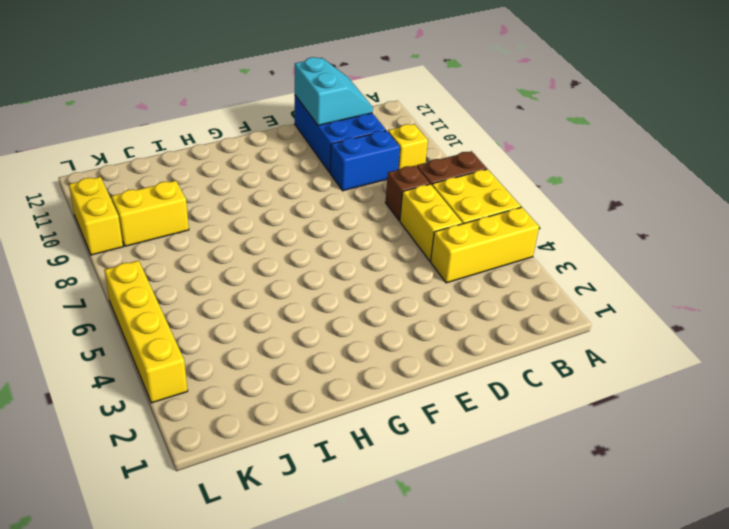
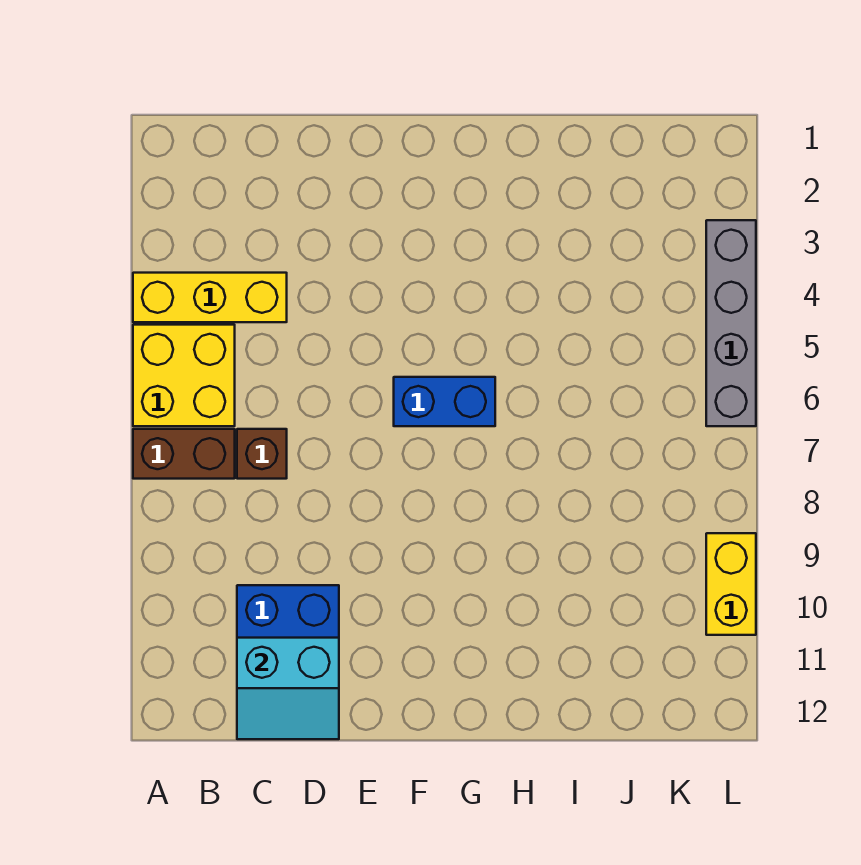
yellow 1x1 brick [388,124,428,170] -> none
yellow 1x2 brick [400,184,462,261] -> none
blue 1x2 brick [330,131,400,191] -> blue 1x2 brick moved to [394,377,495,426]
cyan 2x2 slope [295,57,373,125] -> cyan 2x2 slope turned to [237,638,339,739]
yellow 1x2 brick [111,181,189,246] -> none
yellow 1x4 brick [104,260,188,403] -> grey 1x4 brick [706,220,756,426]

